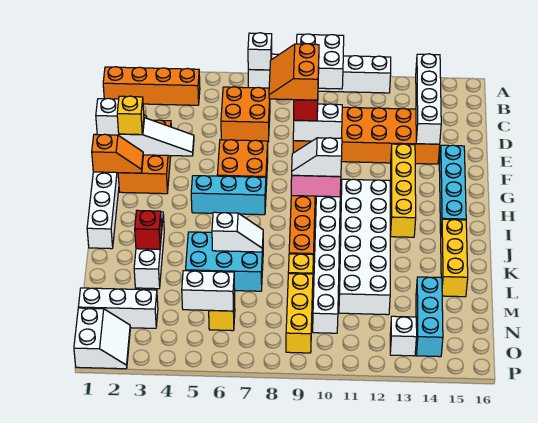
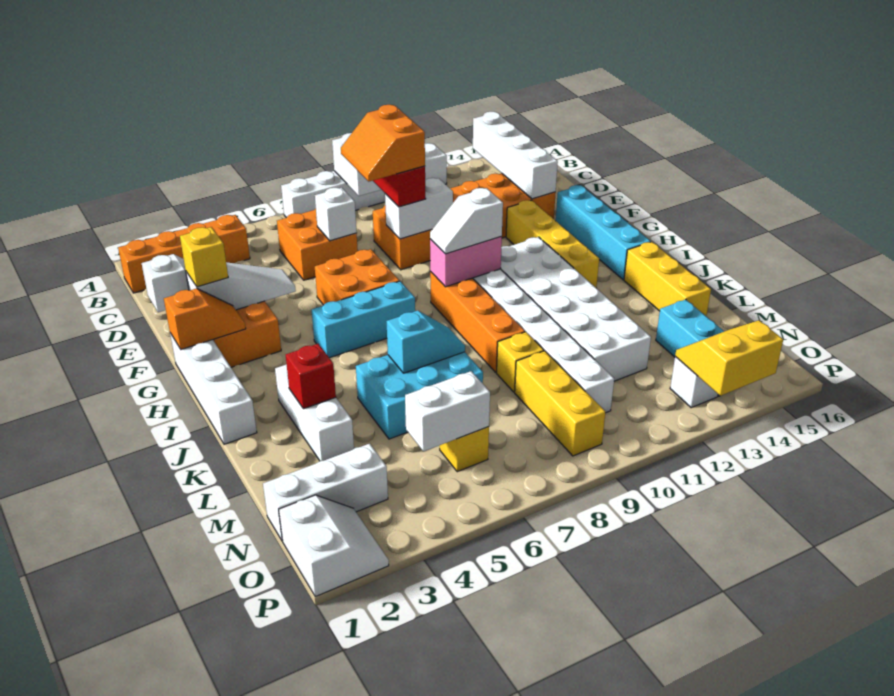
white 1x1 brick [248,33,272,70] -> white 1x1 brick moved to [315,188,357,241]
white 1x2 slope [212,212,263,252] -> cyan 1x2 slope [386,311,465,373]
none -> yellow 2x2 slope [675,320,783,396]

